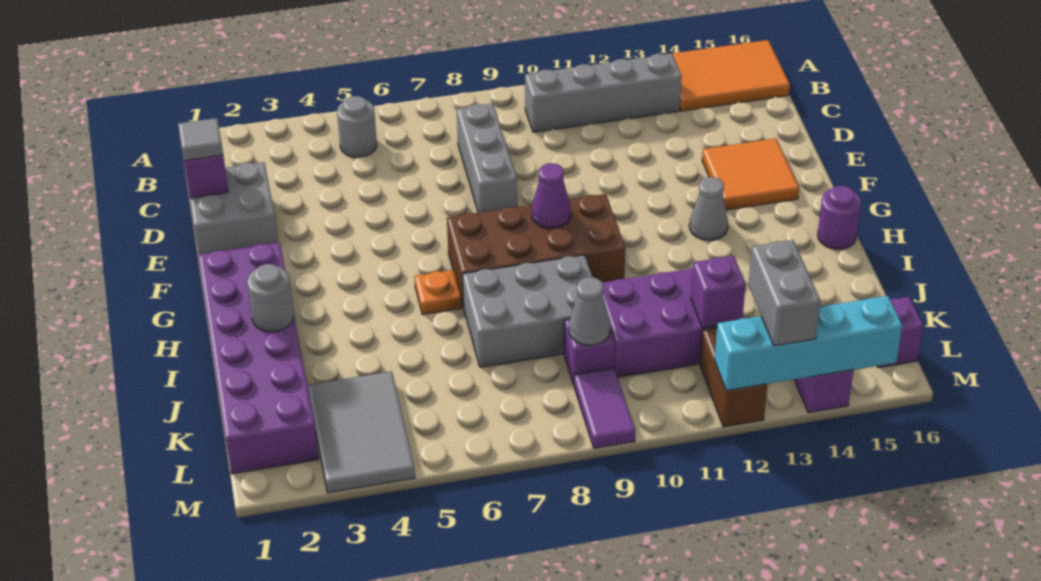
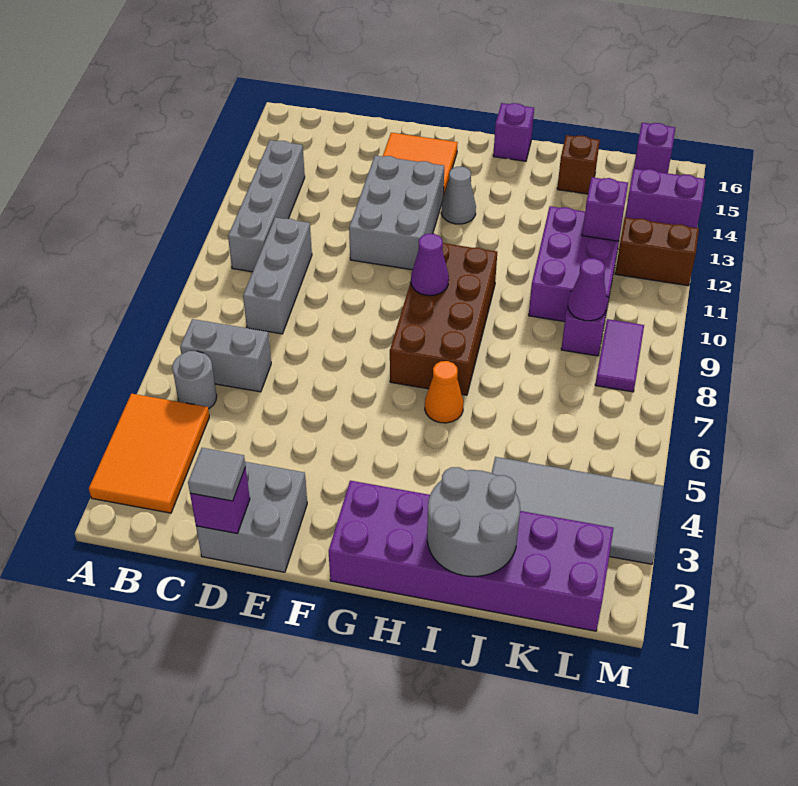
orange 2x3 tile [664,40,790,111] -> orange 2x3 tile moved to [89,394,209,513]
grey 1x3 brick [457,104,517,213] -> grey 1x3 brick turned to [243,217,312,334]
orange 1x1 plate [415,270,461,315] -> orange 1x1 cone [425,361,464,423]
purple 1x1 round brick [818,186,861,249] -> purple 1x1 brick [493,103,534,161]
grey 1x1 round brick [247,264,294,332] -> grey 2x2 round brick [427,467,520,576]
grey 2x3 brick [462,255,592,367] -> grey 2x3 brick moved to [349,156,444,270]
none -> brown 1x1 brick [557,135,600,194]
grey 2x3 tile [308,371,415,493] -> grey 2x4 tile [492,457,664,564]
grey 1x1 cone [569,277,611,345] -> purple 1x1 cone [568,258,607,321]
purple 1x2 tile [574,368,635,448] -> purple 1x2 tile turned to [595,319,644,392]
grey 1x2 brick [748,240,820,346] -> grey 1x2 brick moved to [180,319,271,392]
cyan 1x4 brick [715,296,902,391] -> none

